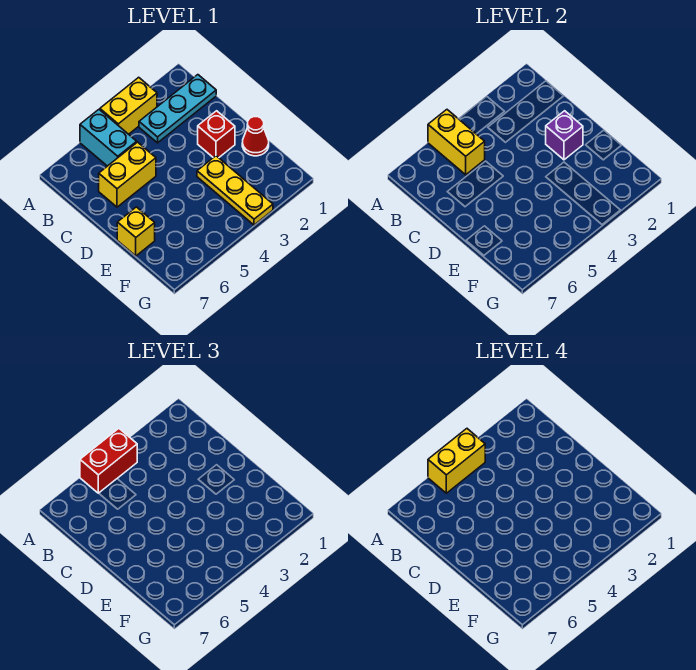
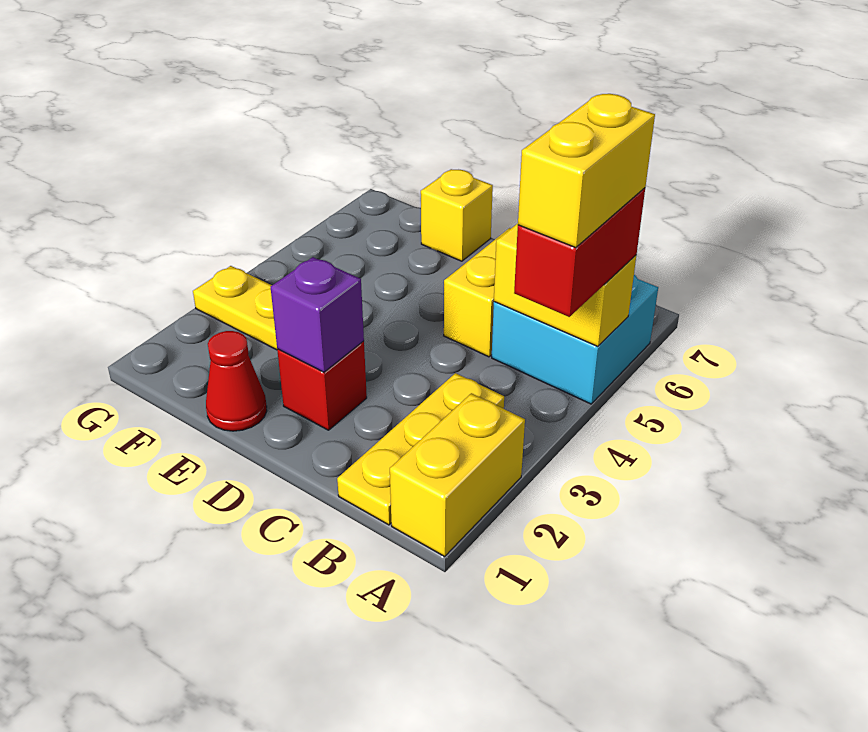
yellow 1x2 brick [100,77,157,134] -> yellow 1x2 brick moved to [390,393,525,556]
cyan 1x2 brick [80,110,137,166] -> cyan 2x2 brick [492,275,658,404]
cyan 1x3 plate [139,75,216,143] -> yellow 1x3 plate [337,373,504,525]

